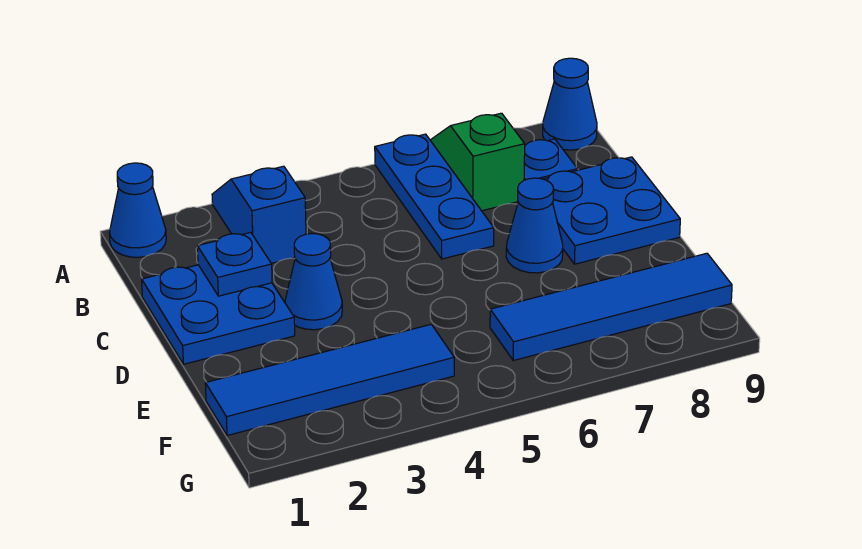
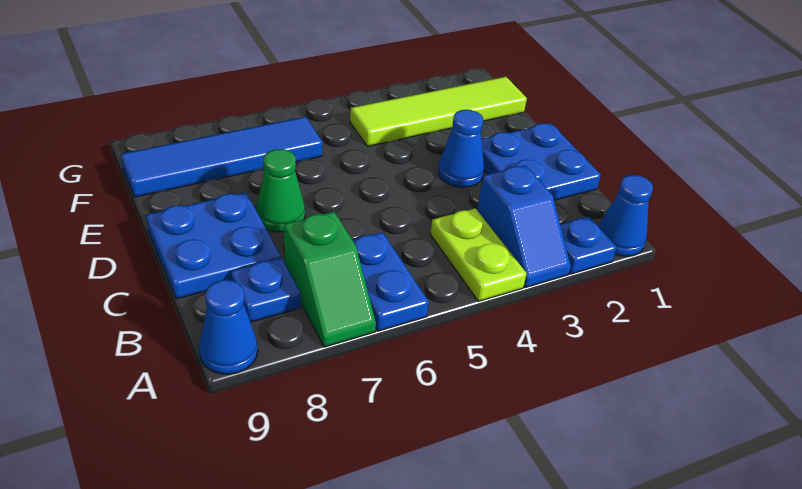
none -> lime 1x2 plate [430,208,527,301]
blue 1x3 plate [375,134,494,259] -> blue 1x2 plate [353,232,429,331]
blue 1x1 plate [197,232,272,296] -> blue 1x1 plate moved to [560,217,617,274]
blue 1x1 cone [506,178,563,273] -> green 1x1 cone [256,149,305,232]
blue 1x4 tile [205,324,454,436] -> lime 1x4 tile [350,77,527,146]

